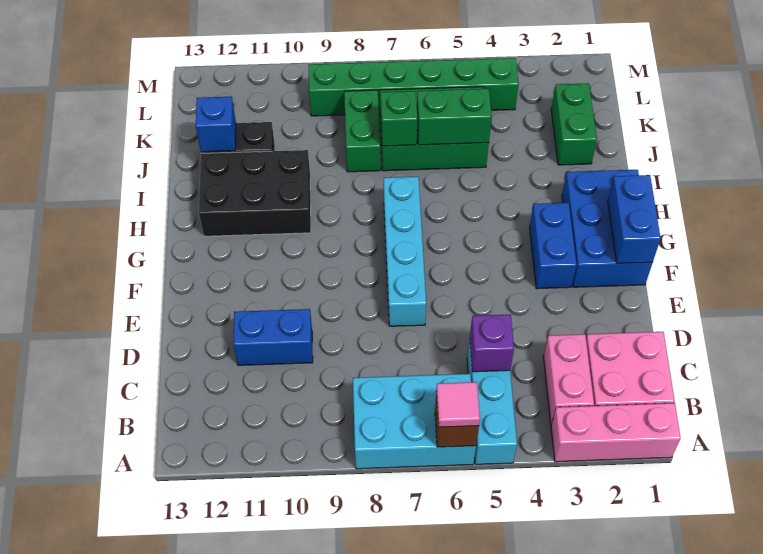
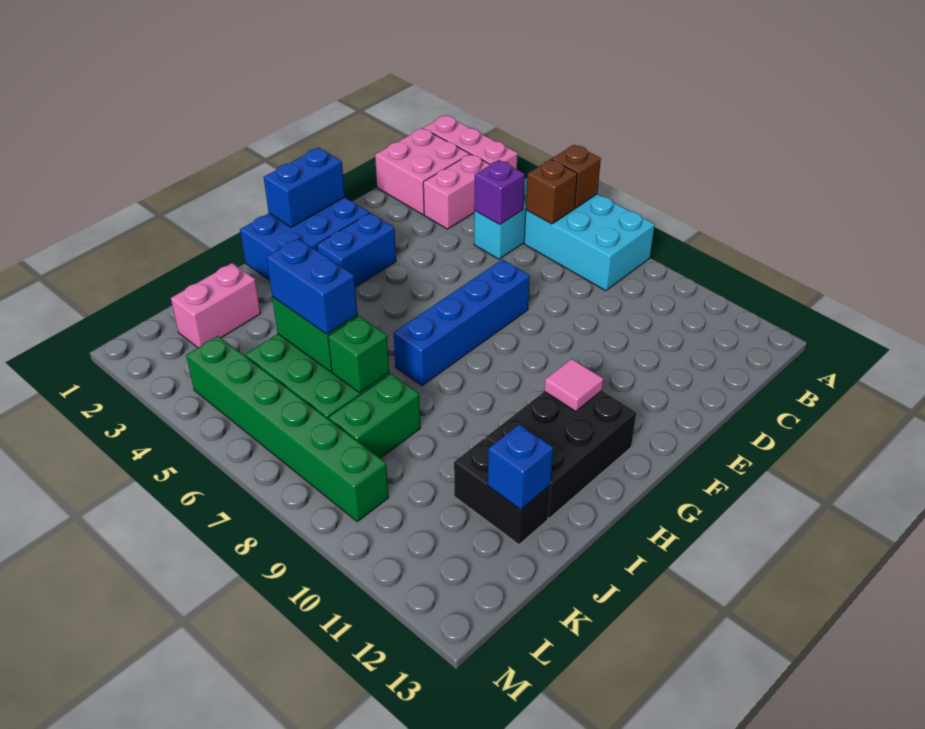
pink 1x1 tile [436,382,480,427] -> pink 1x1 tile moved to [544,359,603,411]
none -> brown 1x1 brick [526,159,577,224]
blue 1x2 brick [233,309,313,365] -> blue 1x2 brick moved to [266,239,357,334]
cyan 1x4 brick [384,177,426,326] -> blue 1x4 brick [394,260,530,386]
black 2x3 brick [199,150,311,236] -> black 2x3 brick turned to [485,391,636,518]
green 1x2 brick [551,83,597,165] -> pink 1x2 brick [171,263,261,348]

